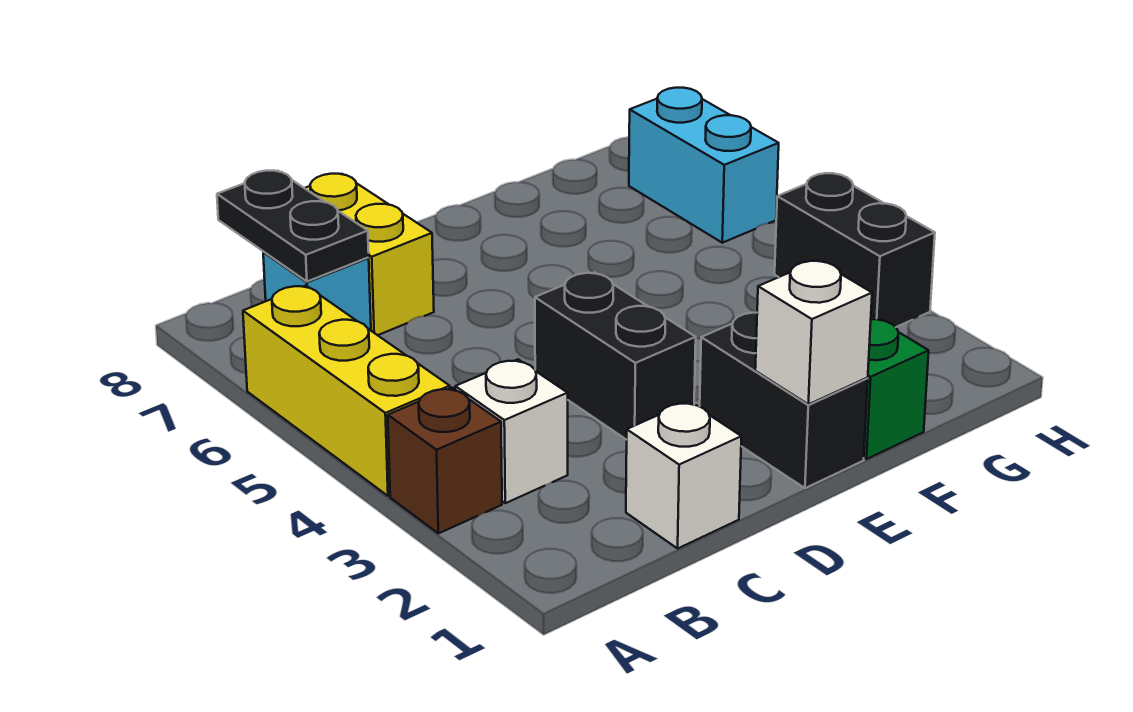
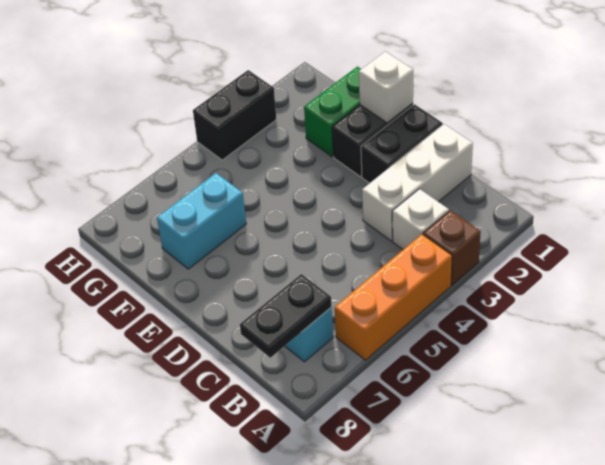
yellow 1x3 brick [243,286,450,496] -> orange 1x3 brick [335,234,452,360]
white 1x1 brick [626,402,741,548] -> white 1x3 brick [362,124,473,241]
yellow 1x2 brick [305,174,434,335] -> none
black 1x2 brick [535,272,696,440] -> black 1x2 brick moved to [361,104,443,183]
cyan 1x2 brick [629,88,779,243] -> cyan 1x2 brick moved to [157,173,246,269]

